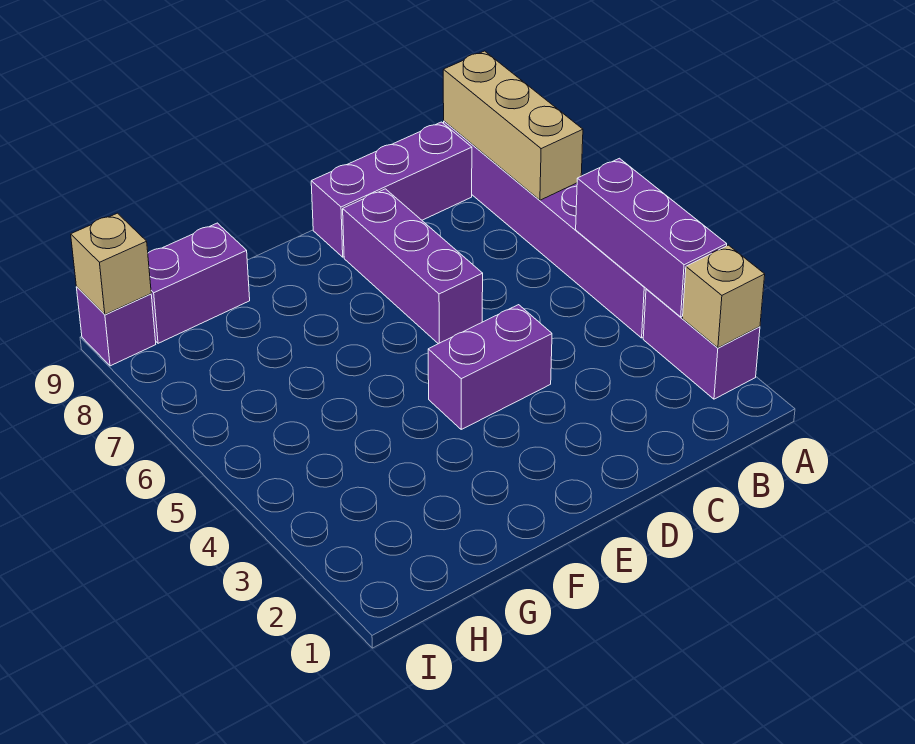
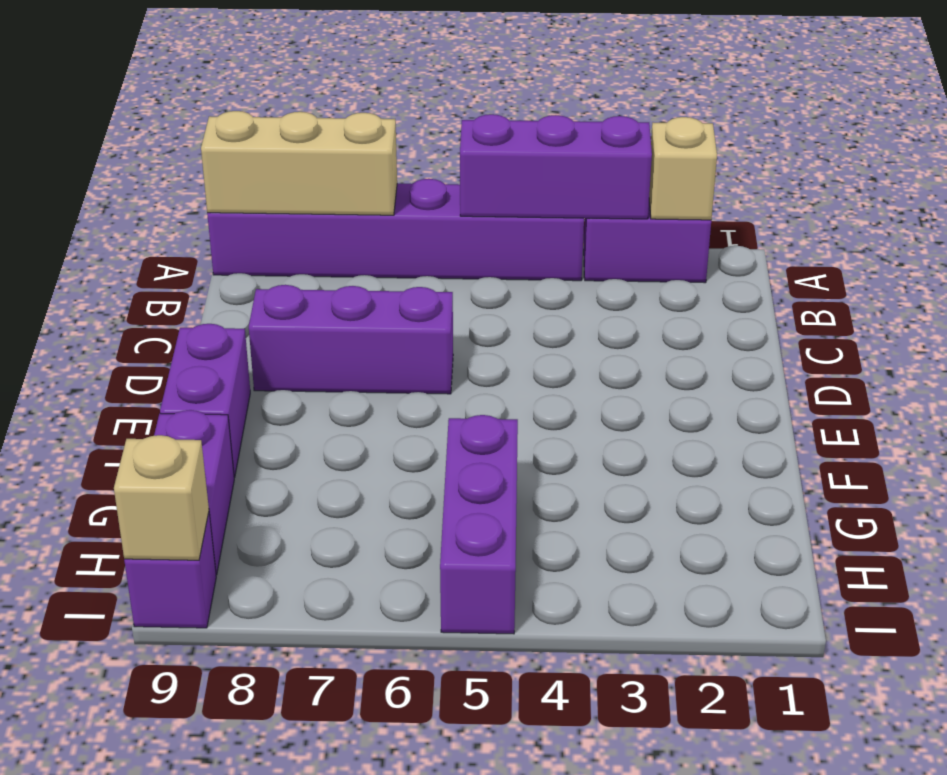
purple 1x3 brick [311,122,472,257] -> purple 1x3 brick moved to [440,415,518,634]
purple 1x2 brick [428,305,552,429] -> purple 1x2 brick moved to [160,324,250,478]

